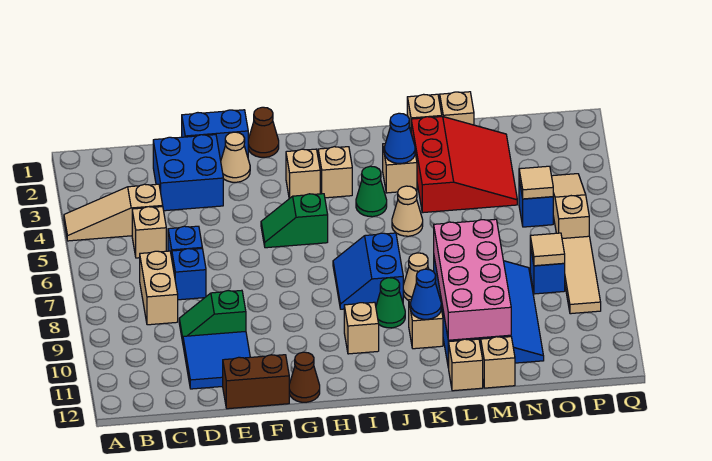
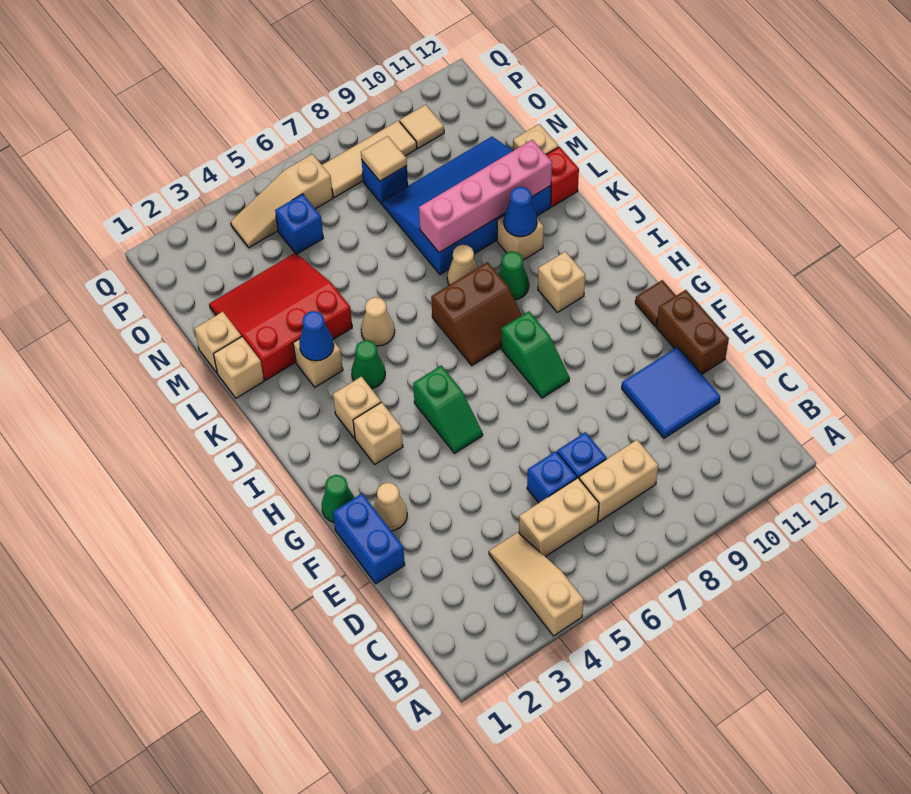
tan 1x3 slope [64,184,163,241] -> tan 1x3 slope turned to [489,532,584,636]
tan 1x1 brick [132,207,166,258] -> tan 1x2 brick [519,478,599,557]
blue 2x2 brick [153,135,223,211] -> none
green 1x2 slope [179,290,246,342] -> green 1x2 slope moved to [501,311,569,398]
brown 1x1 cone [248,107,279,157] -> green 1x1 cone [322,475,355,522]
brown 1x1 cone [289,352,320,402] -> brown 1x1 tile [635,280,676,326]
blue 2x2 slope [333,233,403,309] -> brown 2x2 slope [431,262,522,366]
pink 2x4 brick [434,219,511,340] -> pink 1x4 brick [419,140,552,253]
tan 1x1 brick [449,339,483,391] -> red 1x1 brick [546,147,579,207]
tan 1x1 tile [519,166,553,199] -> tan 1x1 tile moved to [400,105,444,148]

